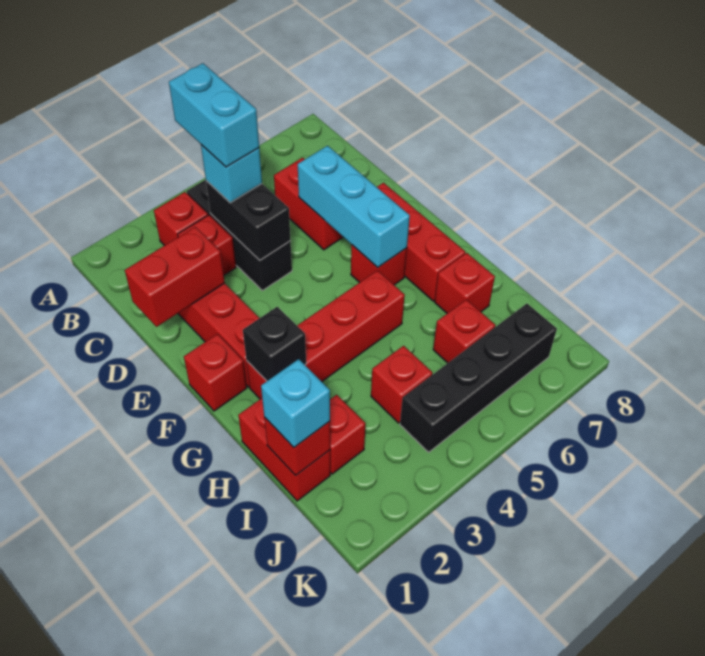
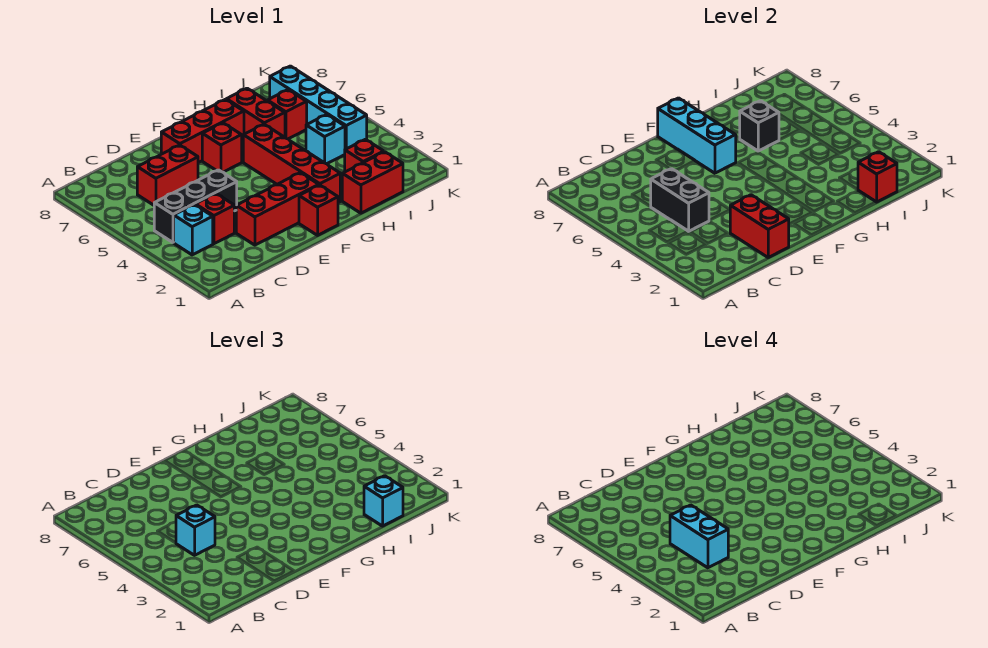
red 1x1 brick [154,192,208,246] -> cyan 1x1 brick [174,205,213,255]
cyan 1x2 brick [169,63,259,167] -> cyan 1x2 brick turned to [670,505,728,568]
black 1x2 brick [206,181,290,260] -> black 1x2 brick turned to [651,169,709,231]
cyan 1x3 brick [298,146,410,268] -> cyan 1x3 brick turned to [658,98,736,173]
black 1x1 brick [243,307,306,381] -> black 1x1 brick moved to [740,101,779,151]
red 1x1 brick [435,253,495,313] -> red 1x2 brick [226,88,285,137]
red 1x1 brick [371,346,432,423] -> cyan 1x1 brick [306,115,345,164]
black 1x4 brick [400,304,557,452] -> cyan 1x4 brick [270,66,367,149]

